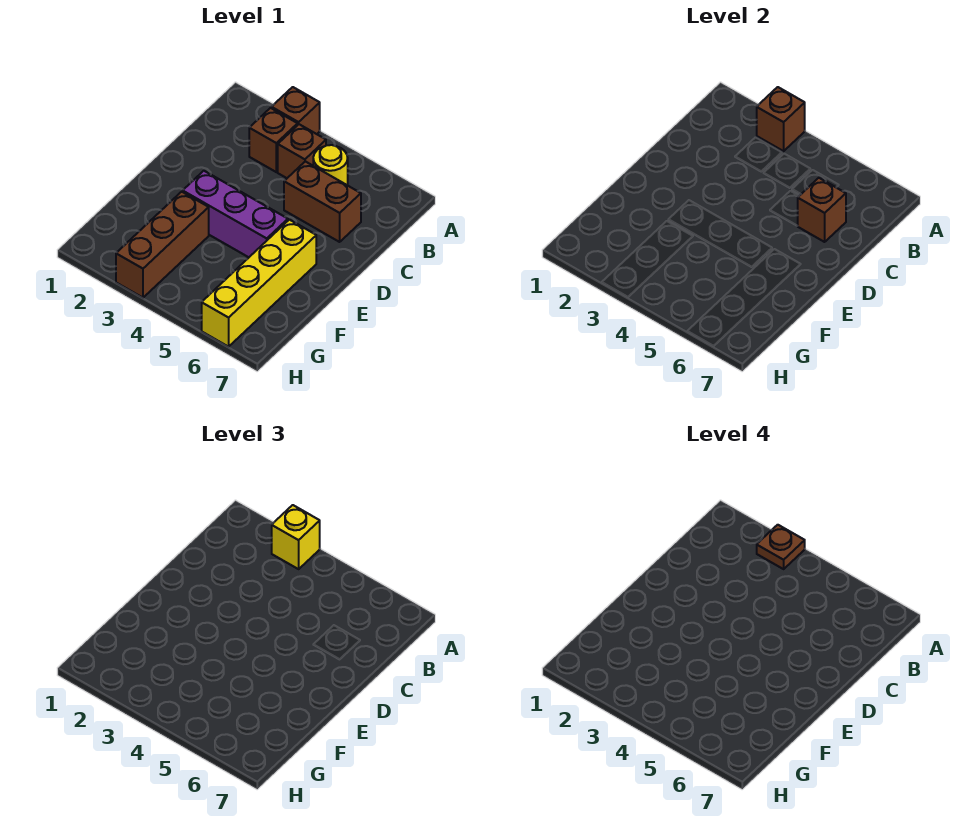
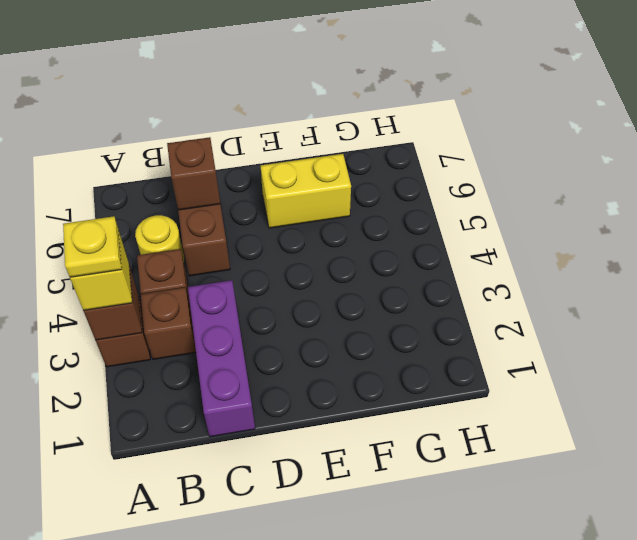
brown 1x1 plate [757,525,805,569] -> yellow 1x1 plate [63,216,122,277]
purple 1x3 brick [183,171,288,257] -> purple 1x3 brick moved to [188,280,255,437]
yellow 1x4 brick [202,220,316,347] -> yellow 1x2 brick [261,154,351,228]
brown 1x3 brick [116,192,209,298] -> none

